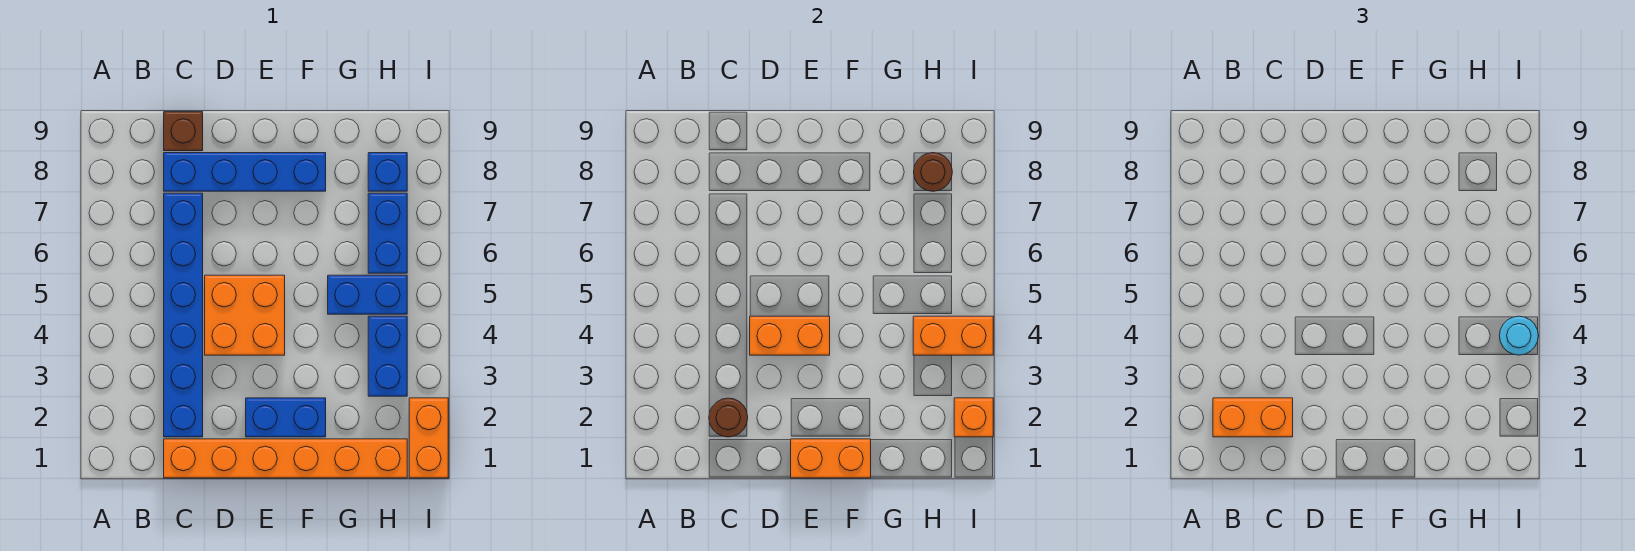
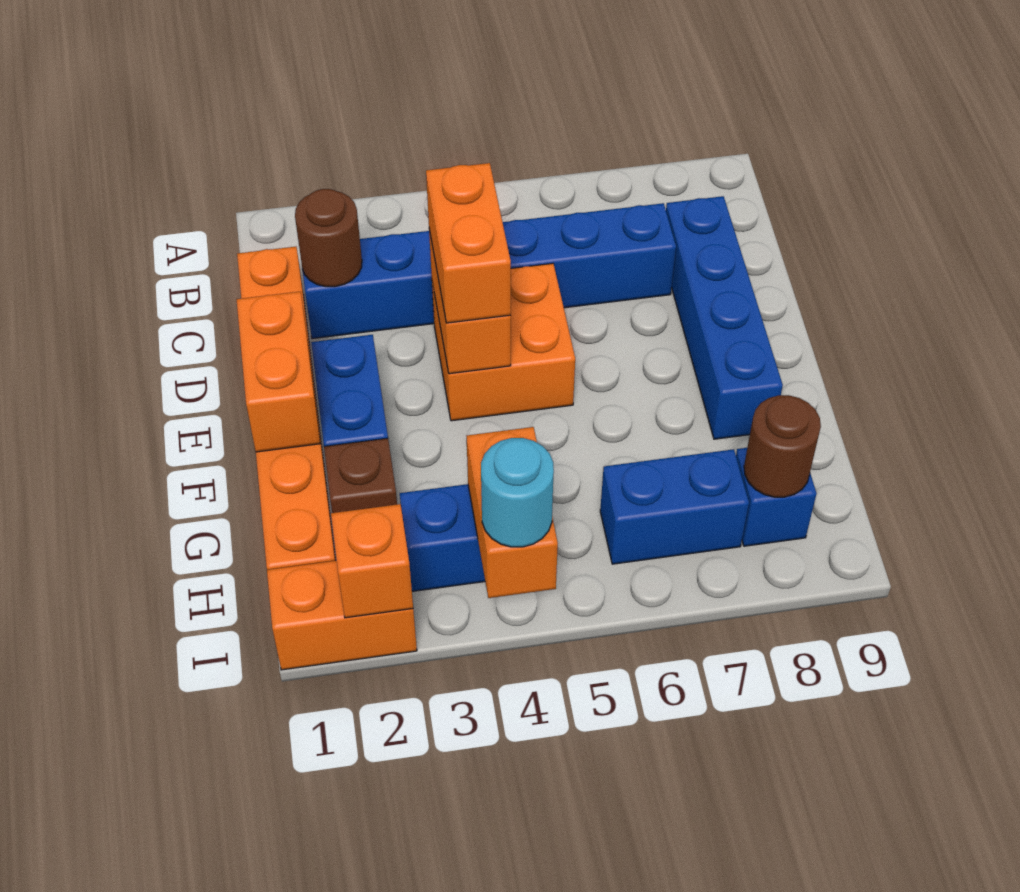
orange 1x2 brick [1213,398,1293,437] -> orange 1x2 brick moved to [426,163,511,323]
brown 1x1 brick [164,112,203,151] -> brown 1x1 brick moved to [324,438,397,513]
blue 1x2 brick [328,275,407,314] -> none

